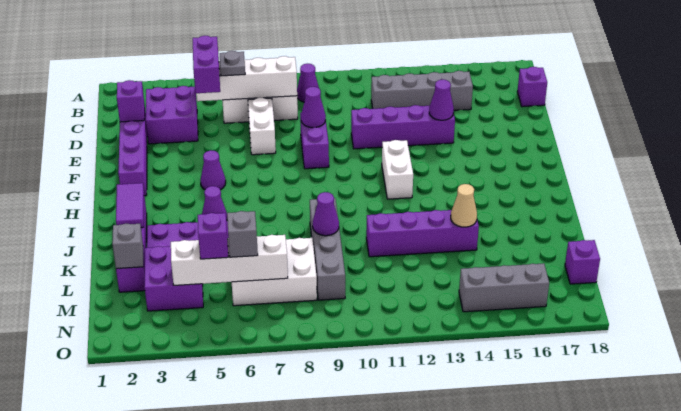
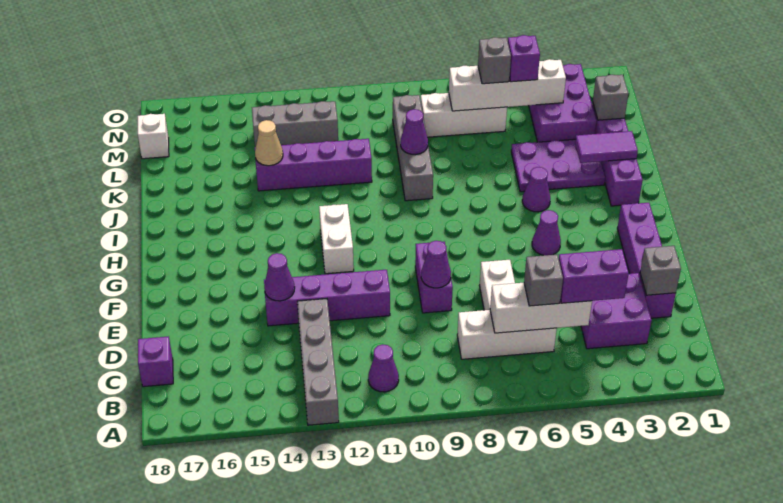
purple 1x1 cone [297,64,319,102] -> purple 1x1 cone moved to [368,344,399,392]
white 1x4 brick [196,56,297,101] -> white 1x3 brick [490,283,592,333]
purple 1x2 brick [193,36,220,93] -> purple 1x2 brick turned to [559,249,629,303]
grey 1x1 plate [220,51,245,76] -> grey 1x1 brick [524,255,563,306]
grey 1x4 brick [371,71,473,110] -> grey 1x4 brick turned to [297,299,339,425]
purple 1x1 brick [117,80,145,122] -> grey 1x1 brick [640,246,681,295]
purple 1x2 tile [116,183,144,228] -> purple 1x2 tile turned to [575,131,638,163]
purple 2x2 brick [144,246,203,311] -> purple 2x3 brick [529,64,596,142]
white 2x3 brick [232,238,317,306] -> white 1x3 brick [421,93,507,137]
purple 1x1 brick [565,240,600,284] -> white 1x1 brick [138,114,169,159]
grey 1x3 brick [459,263,549,312] -> grey 1x3 brick moved to [252,101,338,147]

